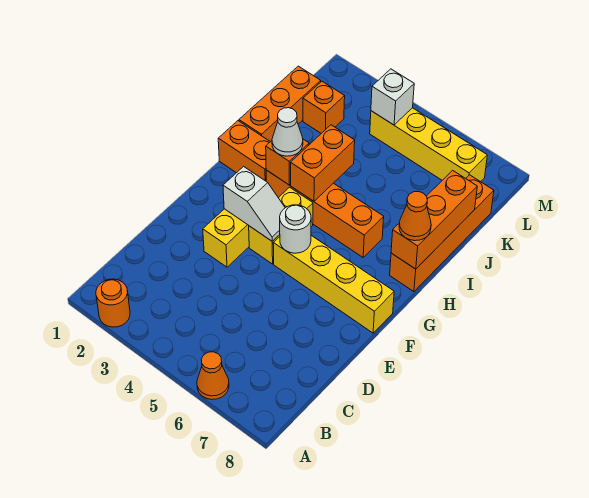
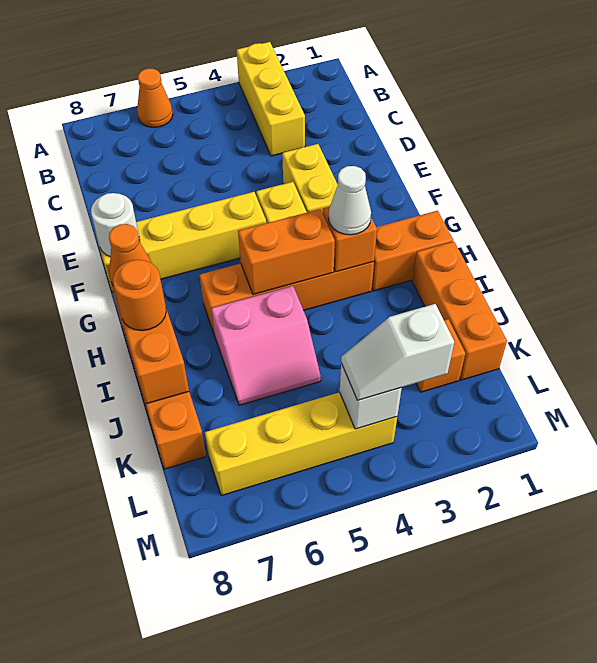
orange 1x1 round brick [96,279,130,327] -> orange 1x1 round brick moved to [113,260,166,331]
none -> yellow 1x3 brick [237,42,305,156]
white 1x2 slope [223,167,285,241] -> white 1x2 slope moved to [341,304,454,400]
white 1x1 round brick [280,205,311,253] -> white 1x1 round brick moved to [91,193,140,256]
orange 1x2 brick [291,125,355,201] -> orange 1x2 brick turned to [238,209,335,295]
none -> pink 2x2 slope [211,286,321,405]

